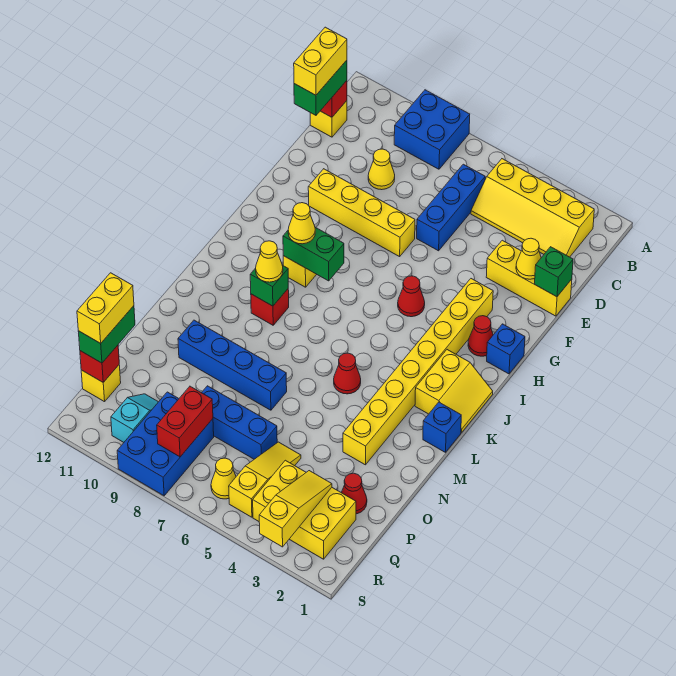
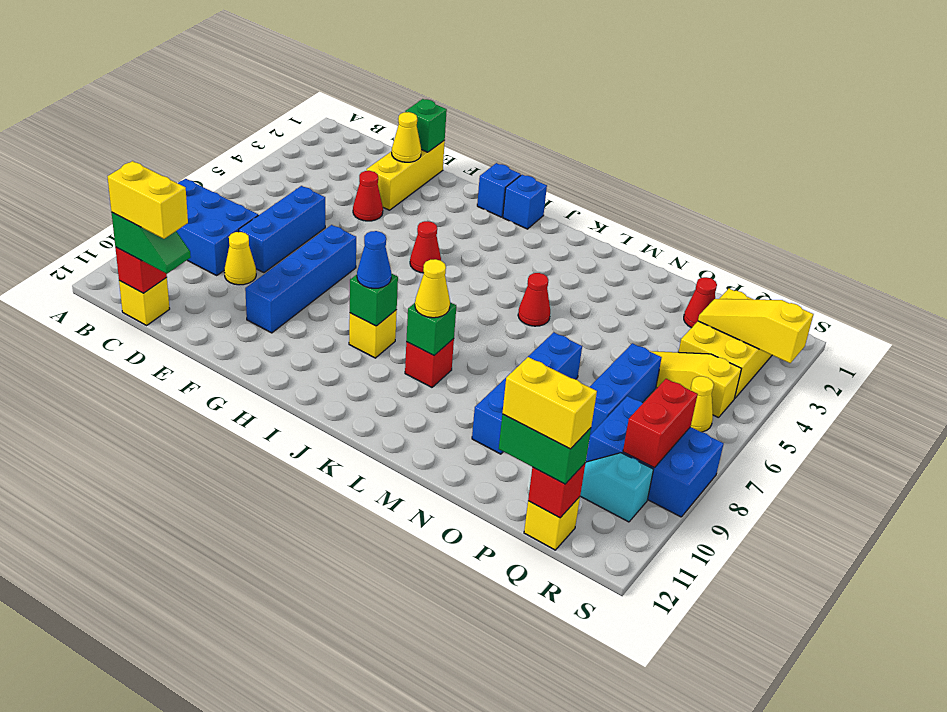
blue 2x2 brick [394,90,470,169] -> blue 2x3 brick [177,179,258,275]
yellow 2x4 slope [471,159,594,257] -> none
blue 1x3 brick [417,164,485,251] -> blue 1x3 brick turned to [239,186,325,273]
green 1x2 brick [294,60,347,115] -> green 1x2 slope [112,213,191,274]
yellow 1x4 brick [308,169,415,257] -> blue 1x4 brick [245,225,356,333]
yellow 1x8 brick [343,279,493,465] -> none
red 1x1 cone [468,316,493,356] -> red 1x1 cone moved to [353,171,383,221]
green 1x2 brick [283,227,344,281] -> green 1x1 brick [350,273,398,326]
yellow 1x1 cone [288,203,315,244] -> blue 1x1 cone [357,231,391,288]
yellow 2x2 slope [415,350,493,433] -> none
blue 1x1 brick [423,402,461,452] -> blue 1x1 brick moved to [503,175,547,229]
red 1x2 brick [157,386,213,457] -> red 1x2 brick turned to [623,379,698,468]

